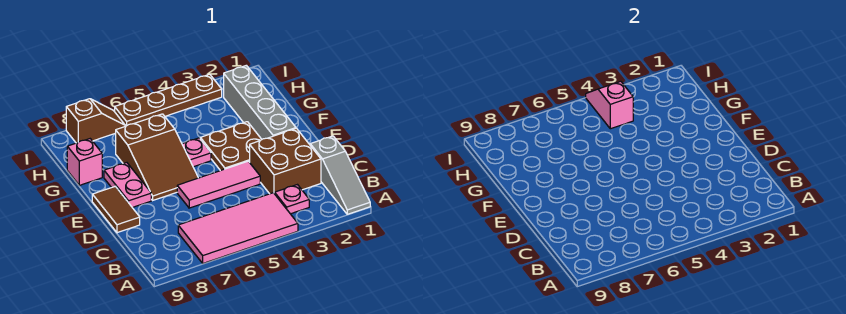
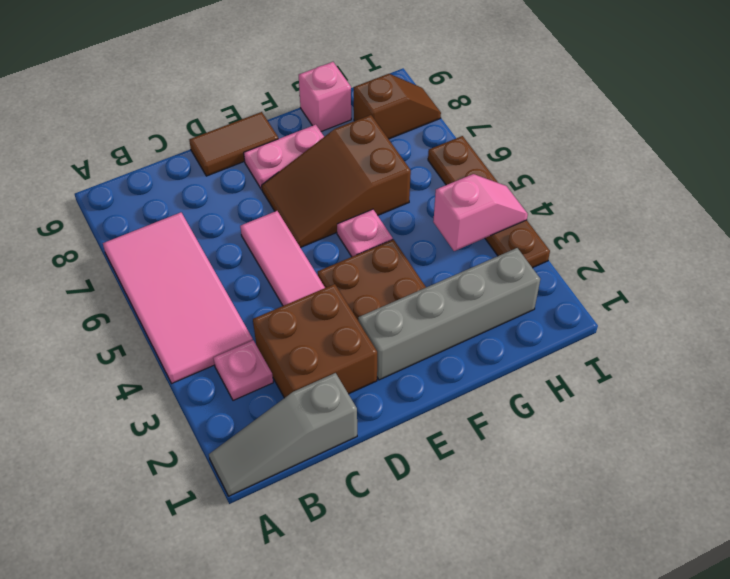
brown 1x2 slope [66,99,125,143] -> brown 1x2 slope turned to [354,74,441,139]

